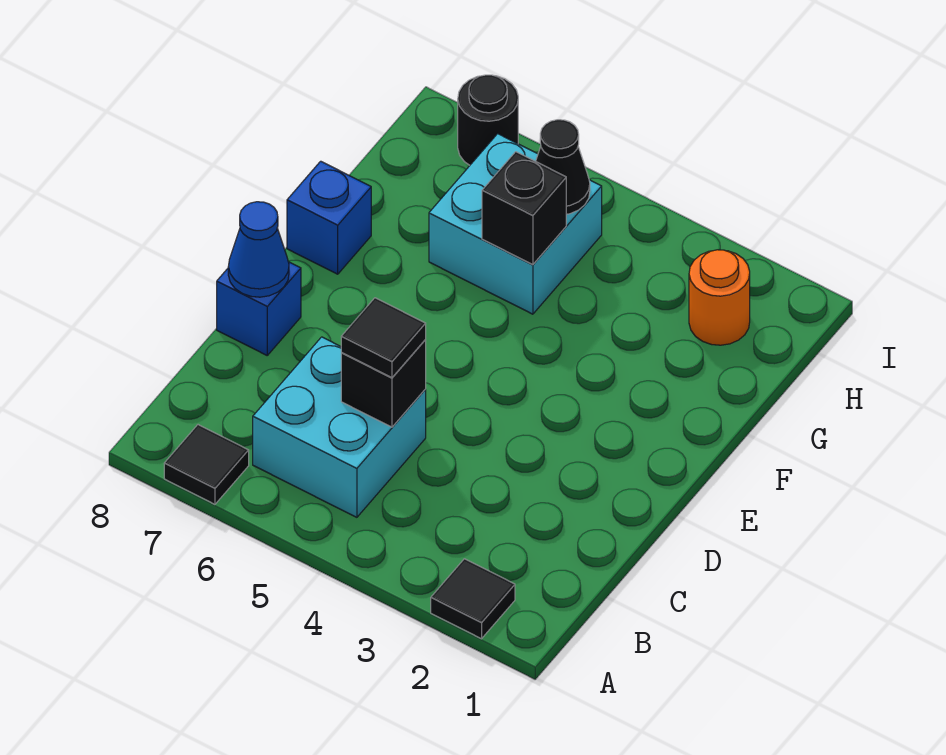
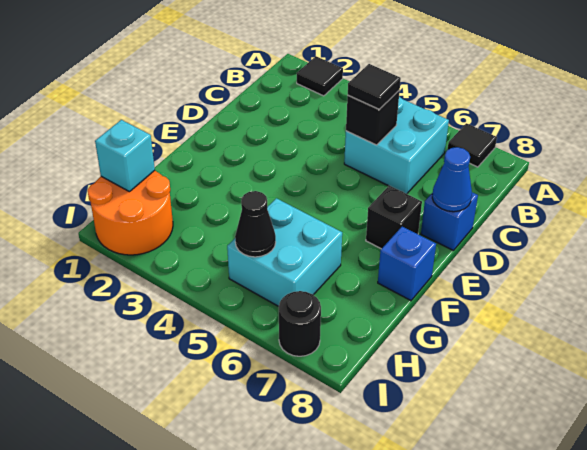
black 1x1 brick [482,152,566,265] -> black 1x1 brick moved to [366,186,422,249]
none -> cyan 1x1 brick [95,120,155,192]
orange 1x1 round brick [689,250,750,345] -> orange 2x2 round brick [88,170,173,255]

